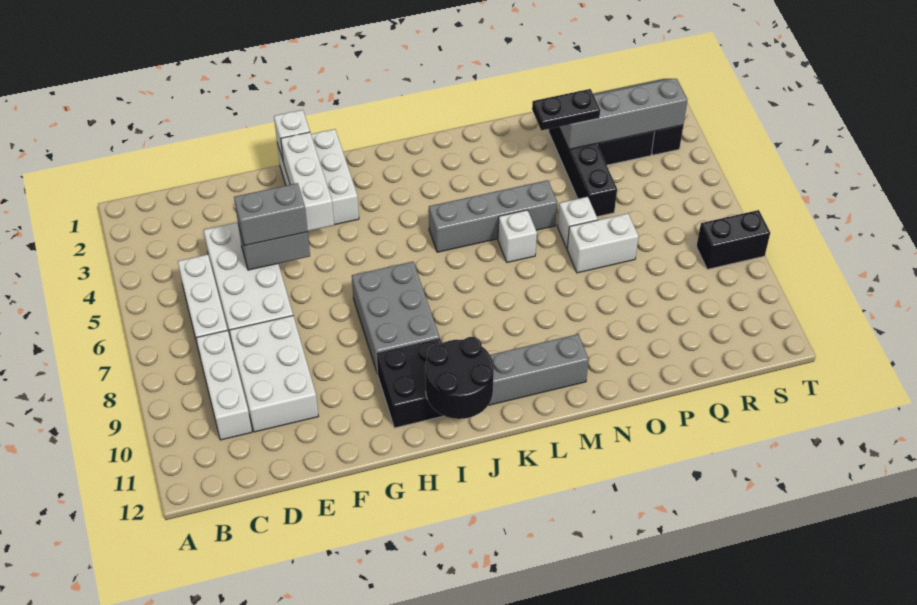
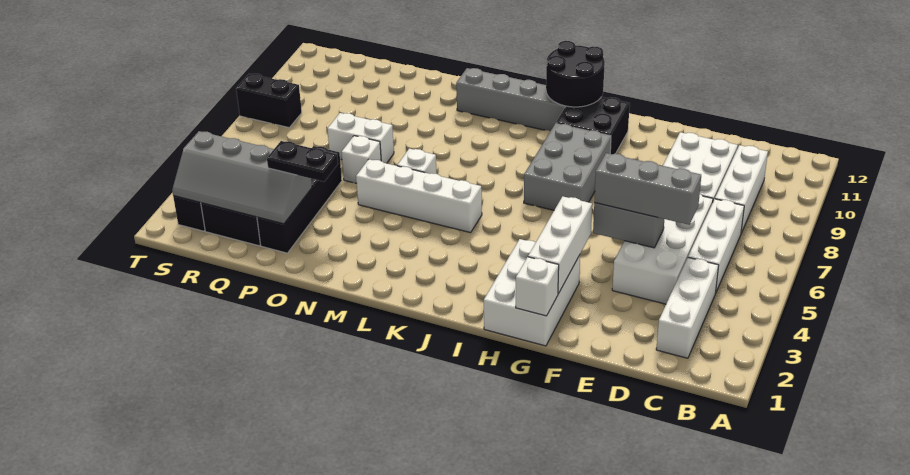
none -> white 1x3 brick [656,258,719,358]
grey 1x2 brick [234,183,308,246] -> grey 1x3 brick [594,153,701,225]
grey 1x4 brick [429,180,557,252] -> white 1x4 brick [356,159,482,233]

